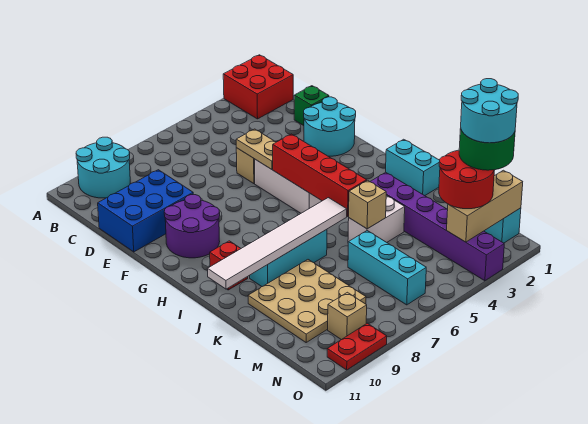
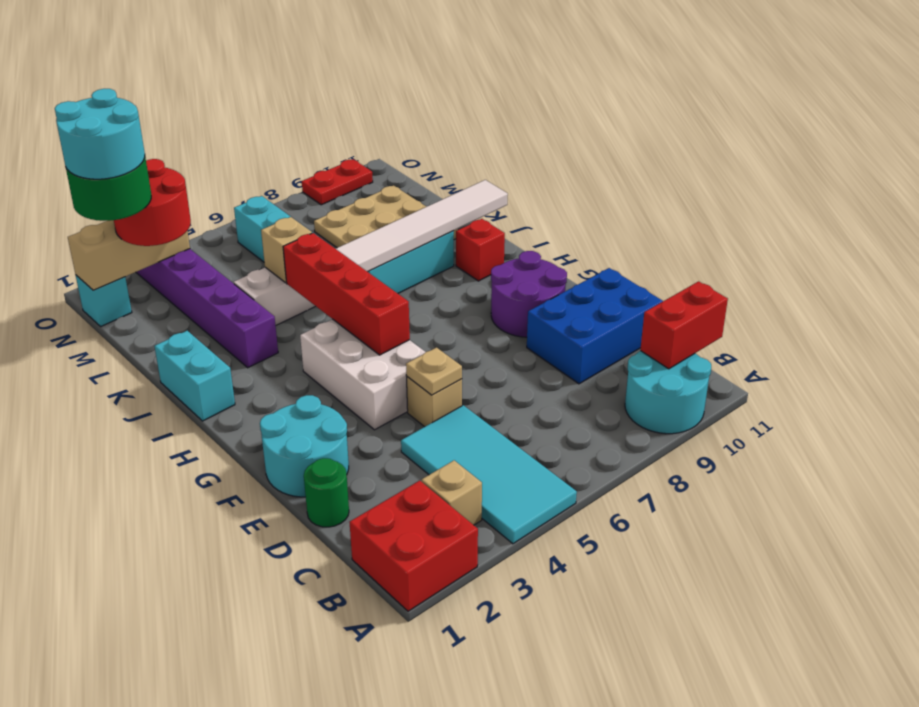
none -> cyan 2x4 tile [401,405,577,544]
none -> red 1x2 brick [640,281,728,369]
green 1x1 brick [294,86,329,126] -> green 1x1 round brick [304,458,349,527]
tan 1x2 plate [236,129,276,169] -> tan 1x1 plate [406,348,462,395]
tan 1x1 brick [328,292,367,340] -> tan 1x1 brick moved to [422,460,482,525]

